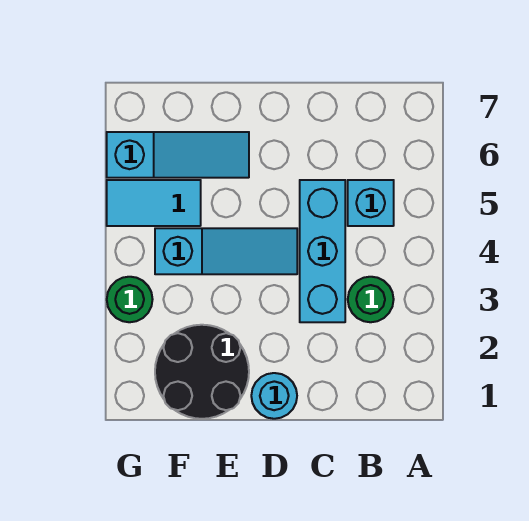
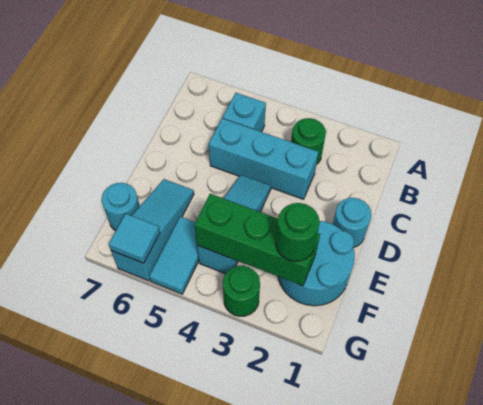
black 2x2 round brick [155,325,249,419] -> cyan 2x2 round brick [278,221,355,306]
none -> green 1x3 brick [194,194,320,286]
none -> green 1x1 round brick [276,203,320,261]
none -> cyan 1x1 round brick [102,183,140,230]
none -> cyan 1x1 tile [109,214,160,263]

